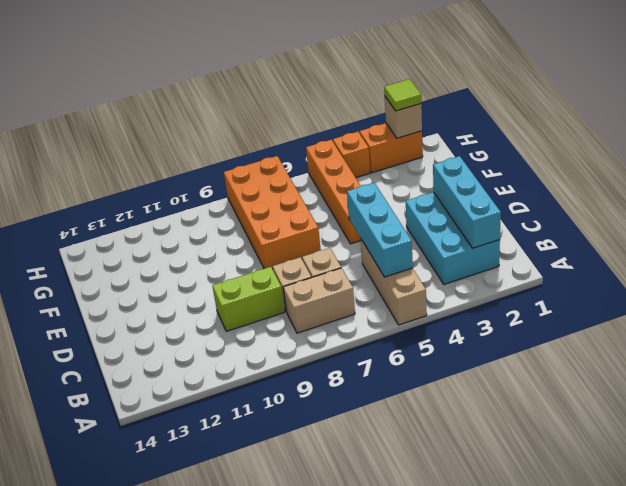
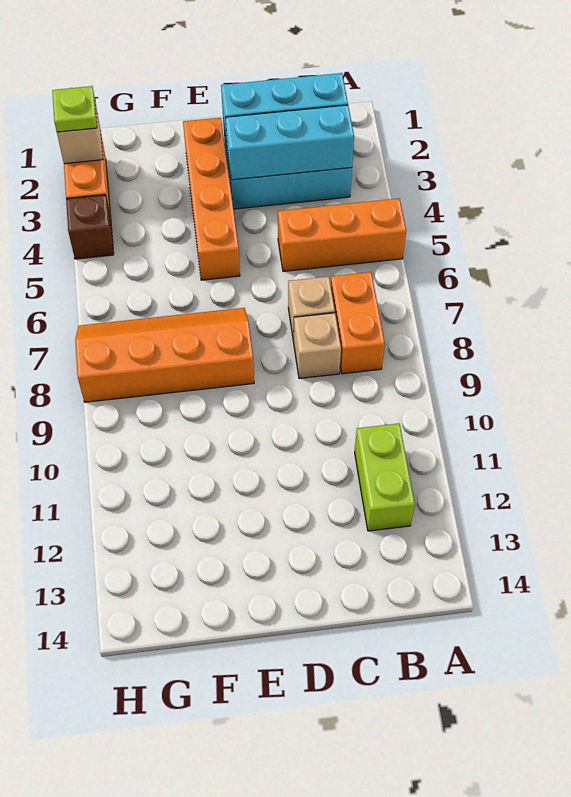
tan 1x3 brick [361,239,427,325] -> orange 1x3 brick [278,198,406,272]
cyan 1x3 brick [347,183,413,277] -> cyan 1x3 brick moved to [225,105,354,180]
tan 1x2 brick [283,268,355,333] -> orange 1x2 brick [331,272,385,374]
lime 1x2 brick [213,267,285,331] -> lime 1x2 brick moved to [355,423,415,531]
orange 1x4 brick [306,140,361,244] -> orange 1x4 brick turned to [183,118,240,280]
orange 2x4 brick [224,156,321,269] -> orange 2x4 slope [75,308,254,402]
lime 1x1 tile [384,79,421,111] -> lime 1x1 plate [52,86,97,132]
orange 1x1 brick [333,132,370,178] -> brown 1x1 brick [66,195,114,259]

